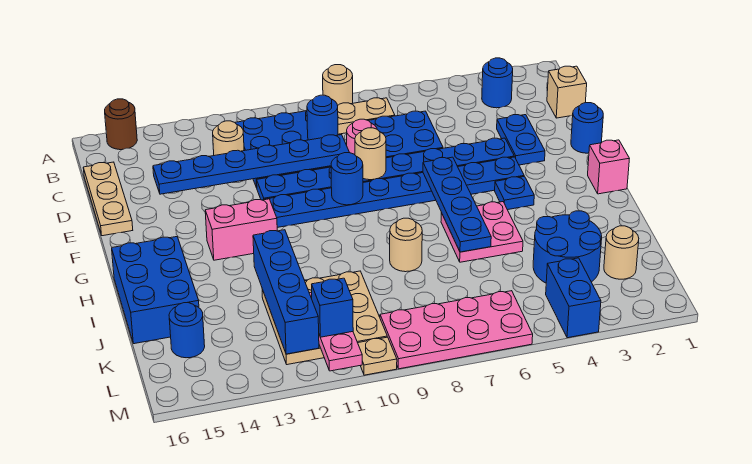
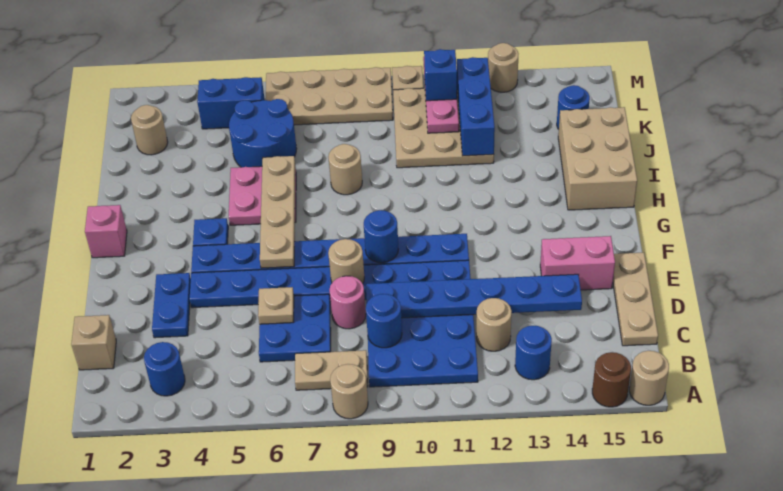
none -> tan 1x1 round brick [629,351,669,405]
none -> tan 1x1 plate [258,287,294,324]
blue 1x1 round brick [571,103,603,153] -> blue 1x1 round brick moved to [515,326,552,380]
blue 1x4 plate [423,157,491,252] -> tan 1x4 plate [260,156,295,268]
pink 1x2 brick [205,199,277,260] -> pink 1x2 brick moved to [540,236,615,290]
blue 2x3 brick [112,237,199,344] -> tan 2x3 brick [558,107,637,210]
blue 1x4 brick [253,230,319,354] -> blue 1x3 brick [457,57,495,156]
blue 2x2 round brick [533,211,602,283] -> blue 2x2 round brick moved to [229,99,297,167]
blue 1x2 brick [546,258,601,338] -> blue 1x2 brick turned to [197,77,265,129]
pink 2x4 plate [380,291,533,369] -> tan 2x4 plate [266,67,393,125]
none -> tan 1x1 round brick [488,43,518,92]

